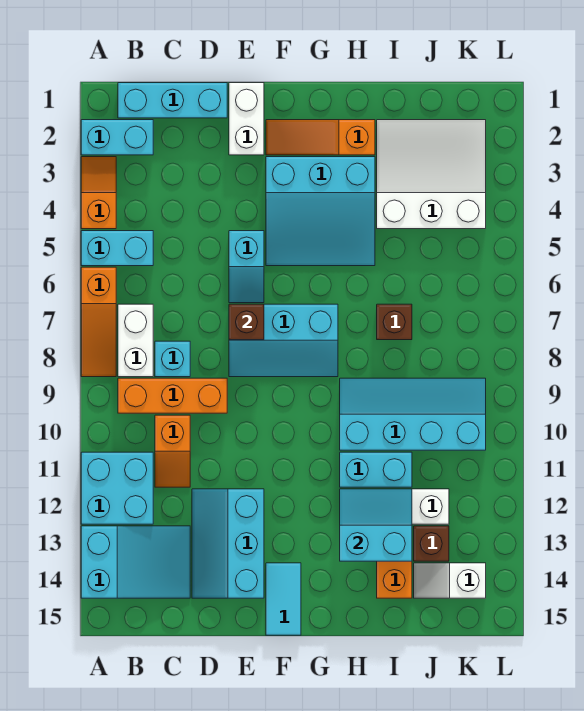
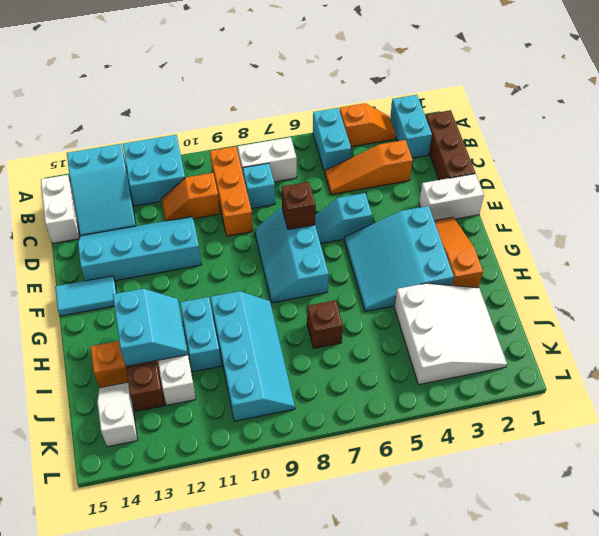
orange 1x3 slope [81,267,116,377] -> orange 1x3 slope moved to [325,140,413,194]
cyan 1x3 brick [118,83,227,118] -> brown 1x3 brick [426,110,475,180]
none -> white 1x2 brick [41,175,79,243]
cyan 2x3 slope [192,489,264,598] -> cyan 2x4 slope [78,216,202,281]

